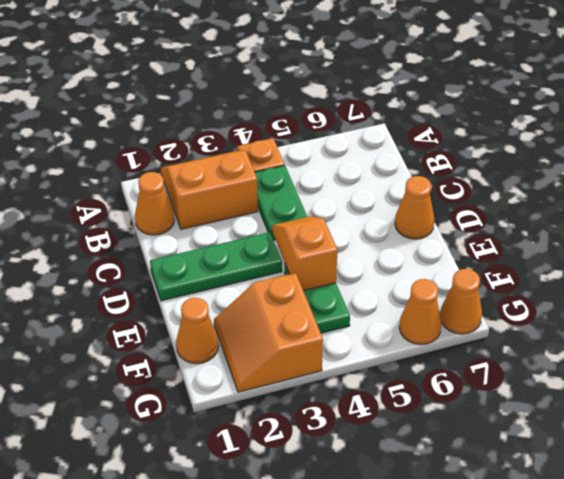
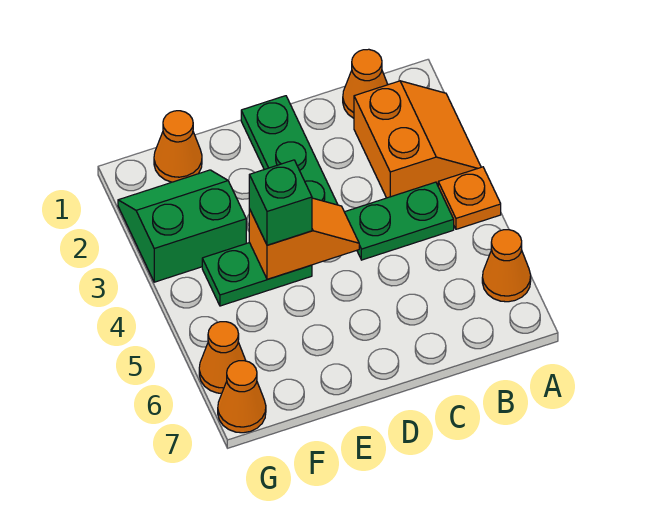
orange 1x1 cone [395,176,435,239] -> orange 1x1 cone moved to [482,230,531,302]
none -> green 1x1 brick [249,160,312,245]
orange 2x2 slope [214,273,323,392] -> green 2x2 slope [118,170,246,282]

